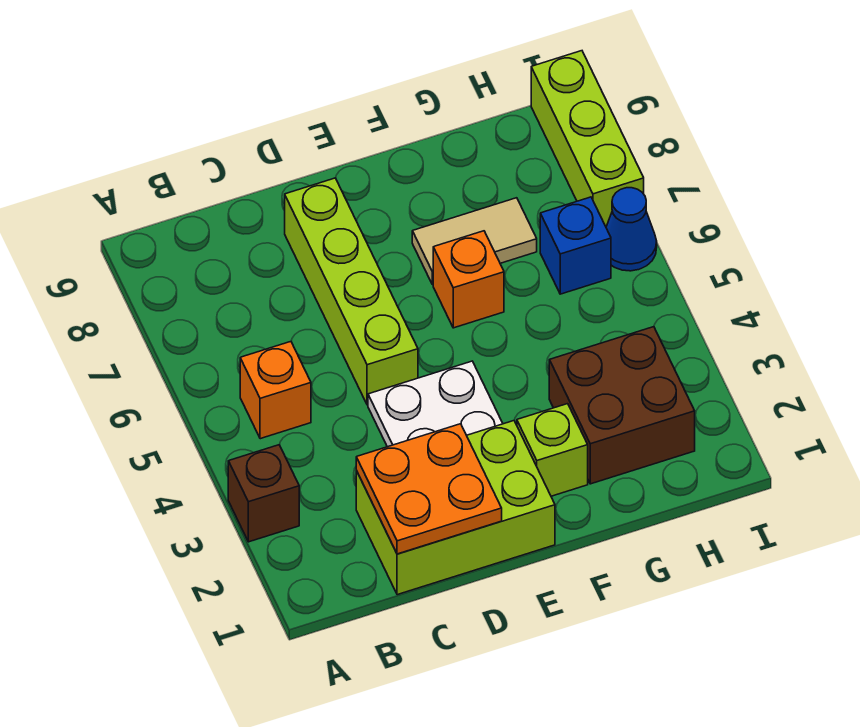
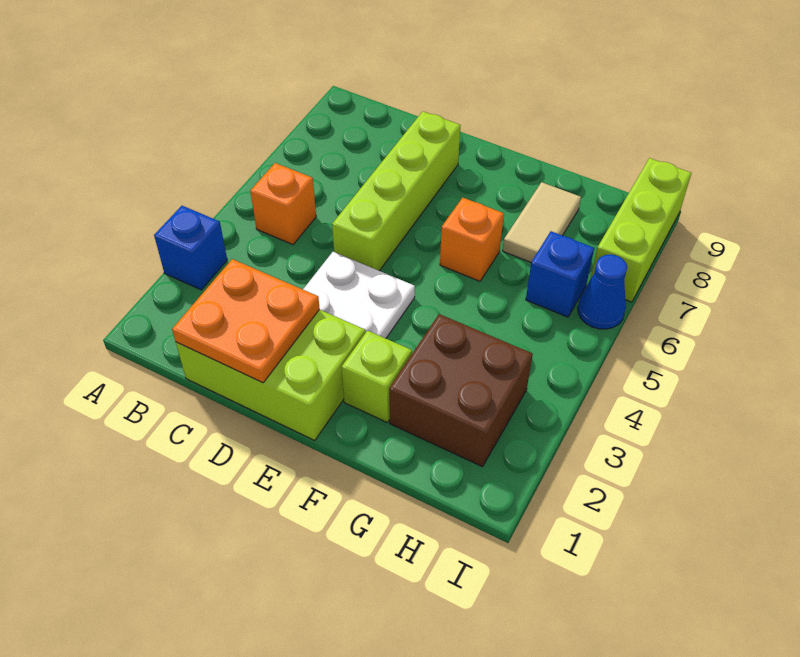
brown 1x1 brick [228,445,299,542] -> blue 1x1 brick [154,206,227,290]
tan 1x2 tile [412,198,537,285] -> tan 1x2 tile turned to [503,182,581,262]

